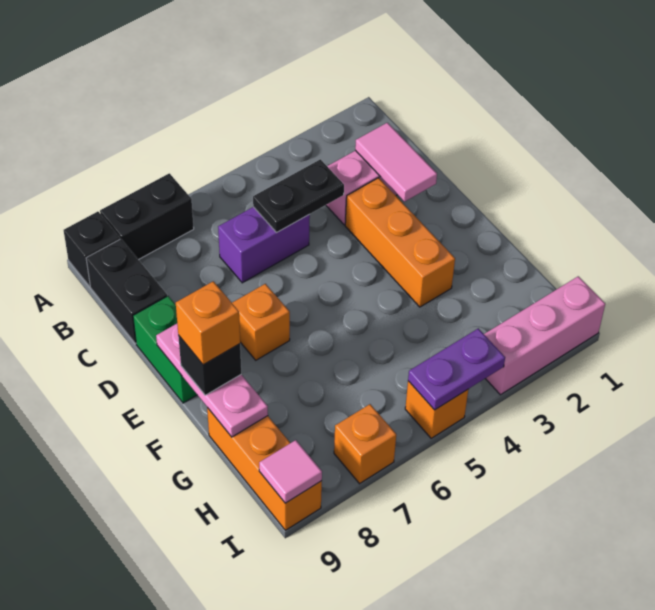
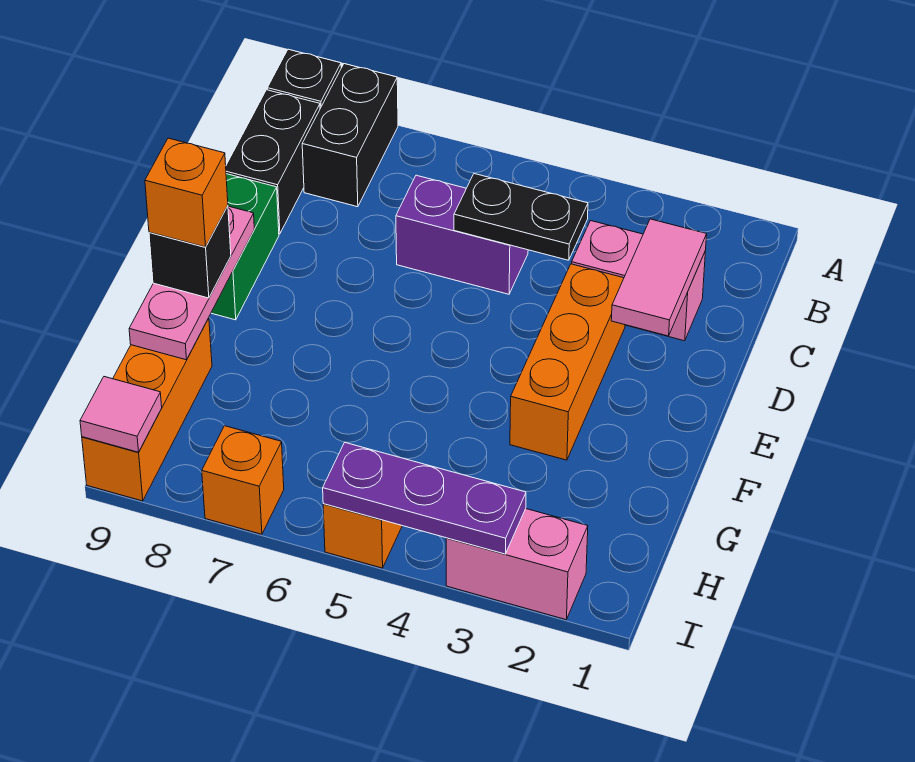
black 1x2 brick [100,173,194,260] -> black 1x2 brick turned to [302,64,398,207]
orange 1x1 brick [232,284,290,360] -> none
pink 1x3 brick [484,276,605,395] -> pink 1x2 brick [446,509,588,620]
purple 1x2 plate [408,328,505,410] -> purple 1x3 plate [323,443,526,554]

